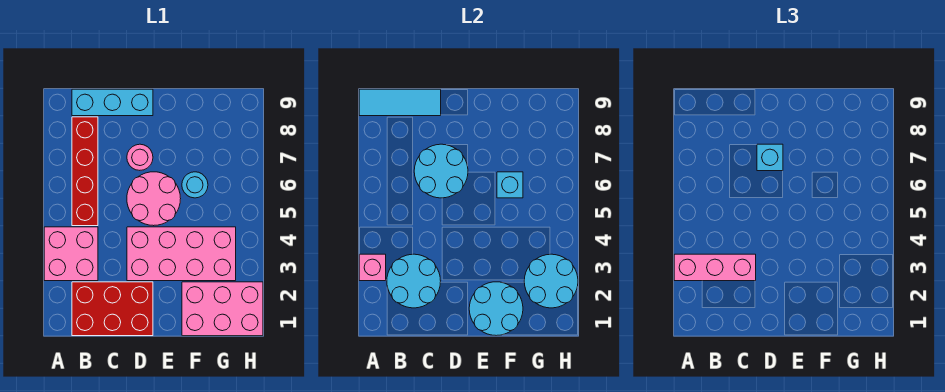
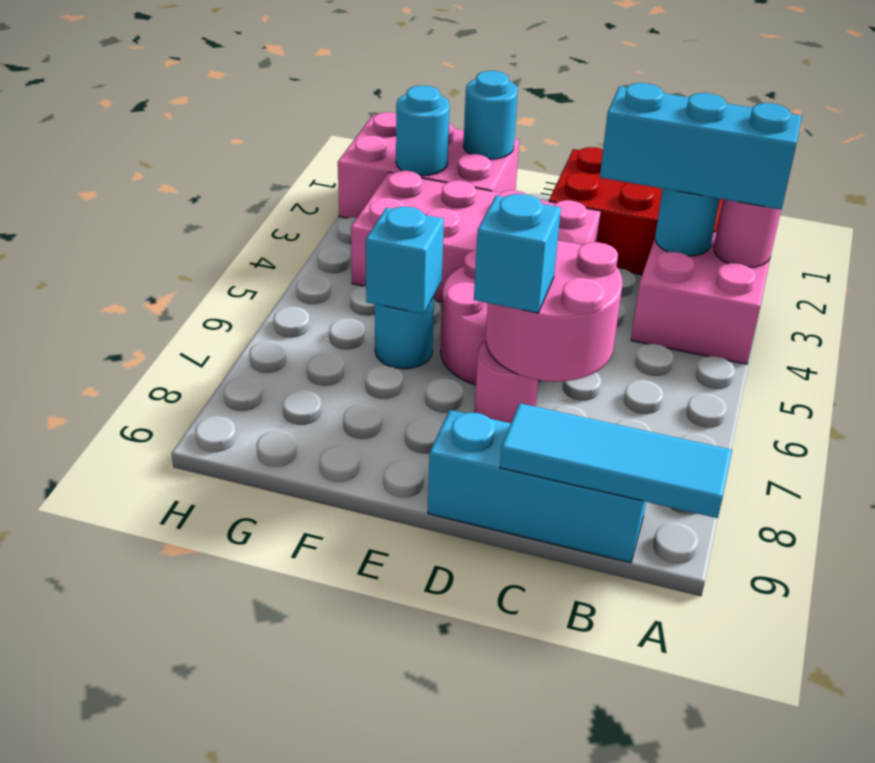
pink 1x1 brick [359,254,386,281] -> pink 1x1 round brick [714,199,781,267]
pink 1x3 brick [674,254,756,281] -> cyan 1x3 brick [600,83,802,210]
cyan 2x2 round brick [387,254,441,308] -> cyan 1x1 round brick [655,189,720,256]
red 1x4 brick [72,117,98,226] -> none
cyan 2x2 round brick [414,144,468,198] -> pink 2x2 round brick [486,241,623,382]
cyan 2x2 round brick [469,282,523,336] -> cyan 1x1 round brick [463,71,518,159]
cyan 2x2 round brick [524,254,578,308] -> cyan 1x1 round brick [396,86,450,176]

